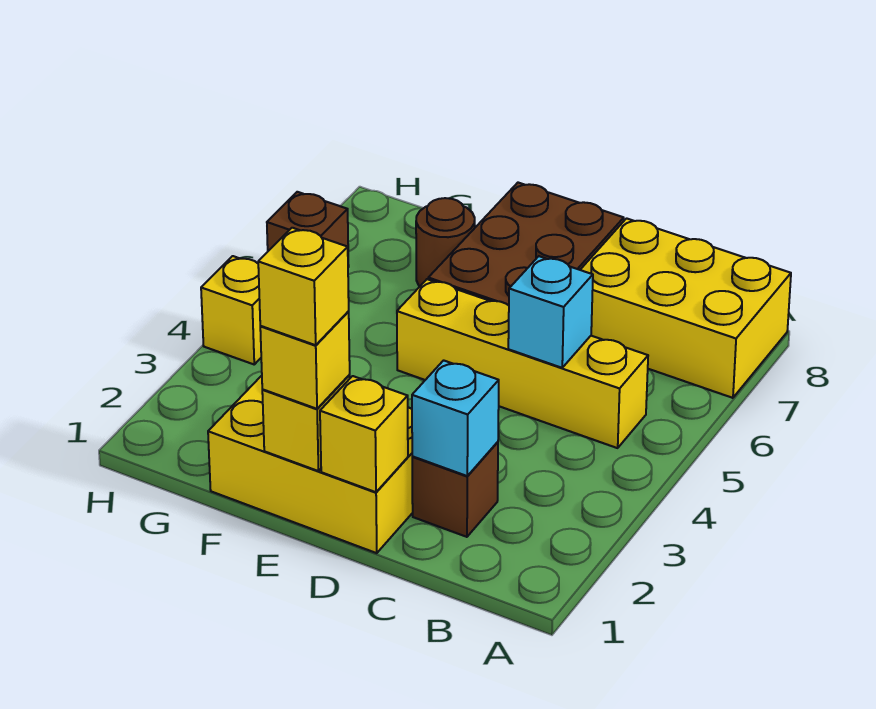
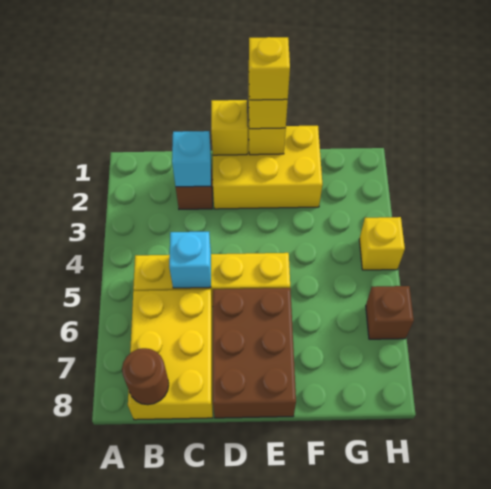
yellow 2x3 brick [580,218,791,398] -> yellow 2x3 brick turned to [128,289,213,420]
brown 1x1 round brick [416,198,475,286] -> brown 1x1 round brick moved to [122,348,169,405]

